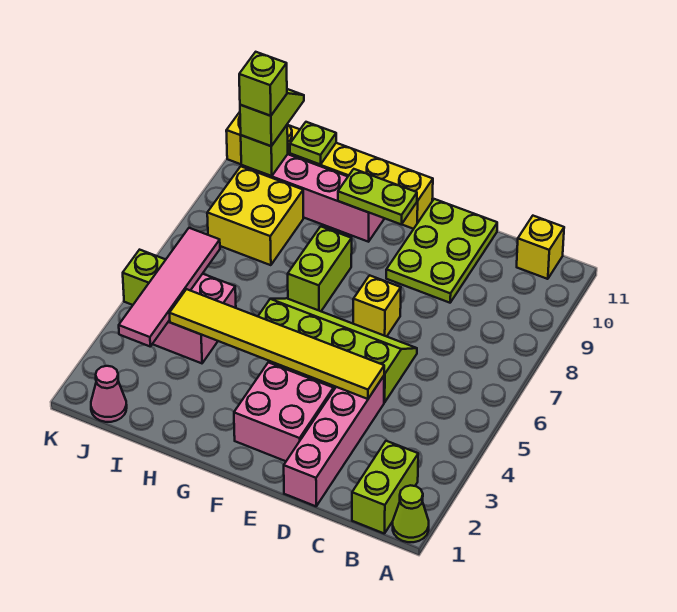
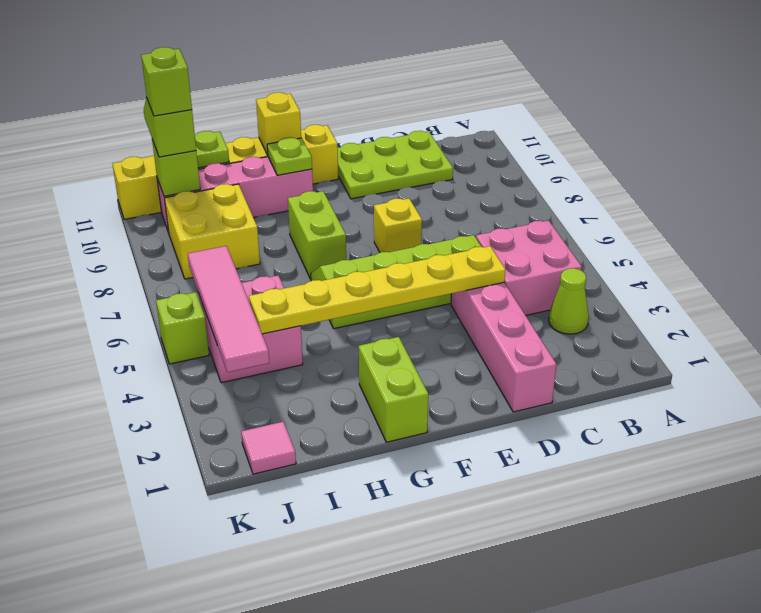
lime 1x1 cone [393,485,429,542] -> lime 1x1 cone moved to [549,268,589,334]
lime 1x2 brick [352,441,418,534] -> lime 1x2 brick moved to [359,337,428,442]
yellow 1x1 brick [517,216,564,279] -> yellow 1x1 brick moved to [256,92,301,155]
yellow 1x6 tile [169,289,384,399] -> yellow 1x6 plate [249,246,505,334]
lime 2x3 plate [386,199,497,303] -> lime 2x3 plate turned to [338,131,453,199]
pink 2x2 brick [234,362,334,461] -> pink 2x2 brick moved to [476,221,582,315]
lime 1x2 plate [338,169,417,224] -> lime 1x1 plate [267,137,312,175]
pink 1x1 cone [91,366,127,422] -> pink 1x1 tile [241,422,296,474]

